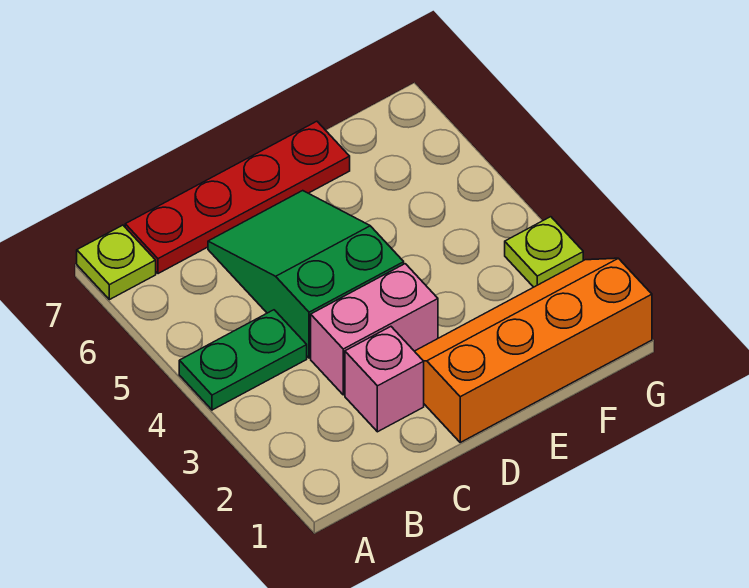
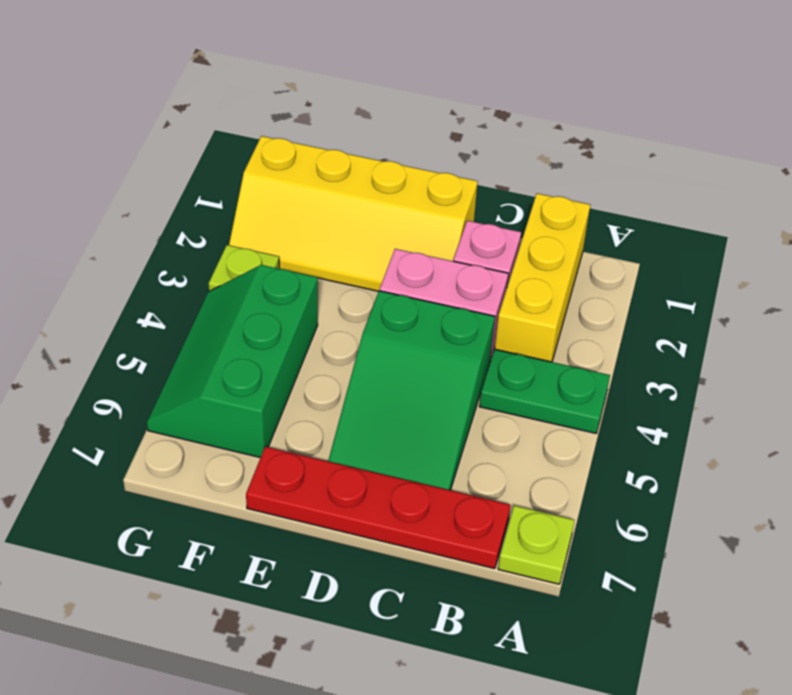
none -> yellow 1x3 brick [495,193,590,362]
orange 2x4 slope [415,258,652,442] -> yellow 2x4 slope [229,136,478,291]
none -> green 2x3 slope [147,265,318,458]

